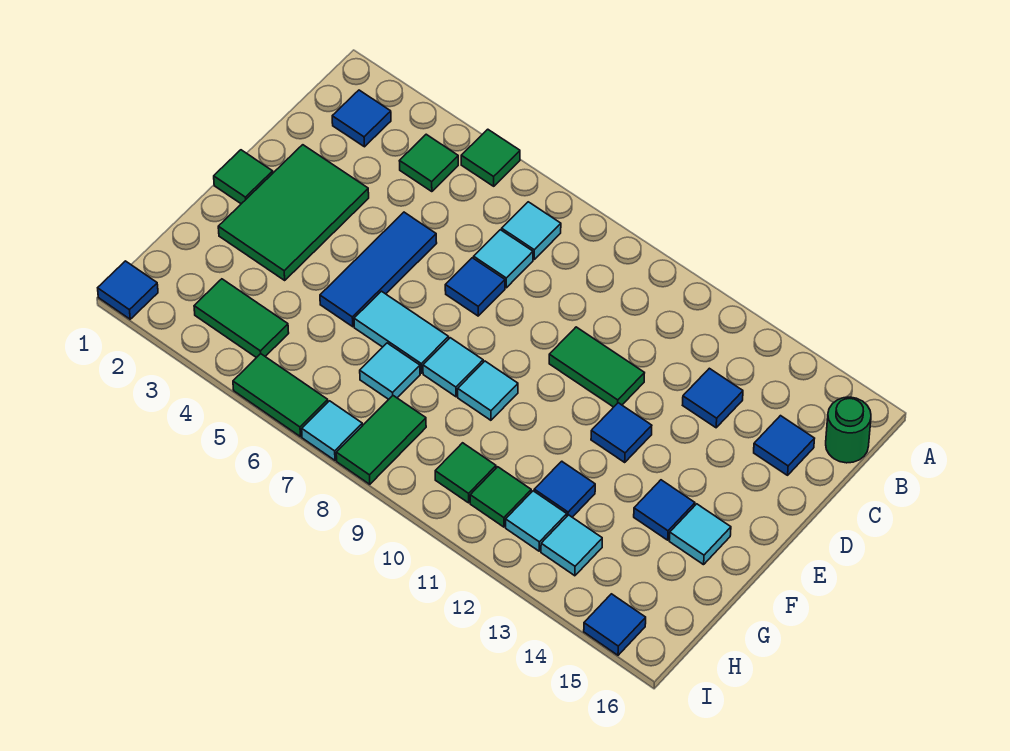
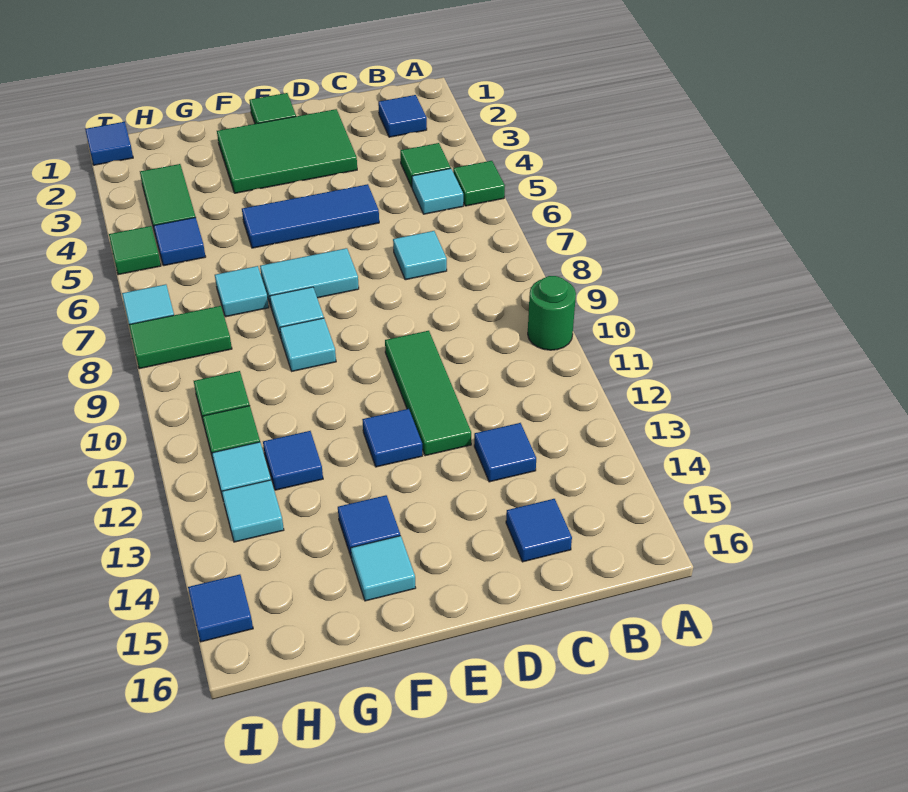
cyan 1x1 tile [502,202,561,259] -> cyan 1x1 tile moved to [412,168,463,214]
green 1x1 round brick [826,397,871,463] -> green 1x1 round brick moved to [528,276,576,350]
blue 1x1 tile [445,258,505,316] -> blue 1x1 tile moved to [154,217,206,266]
green 1x2 tile [549,327,644,407] -> green 1x3 tile [385,331,471,456]
cyan 1x2 tile [354,291,449,373] -> cyan 1x2 tile turned to [260,248,359,306]
green 1x2 tile [233,354,328,437] -> green 1x1 tile [109,226,161,275]

